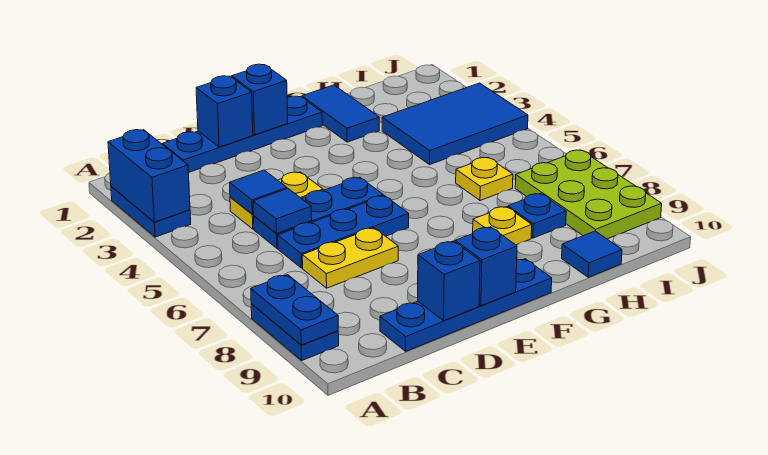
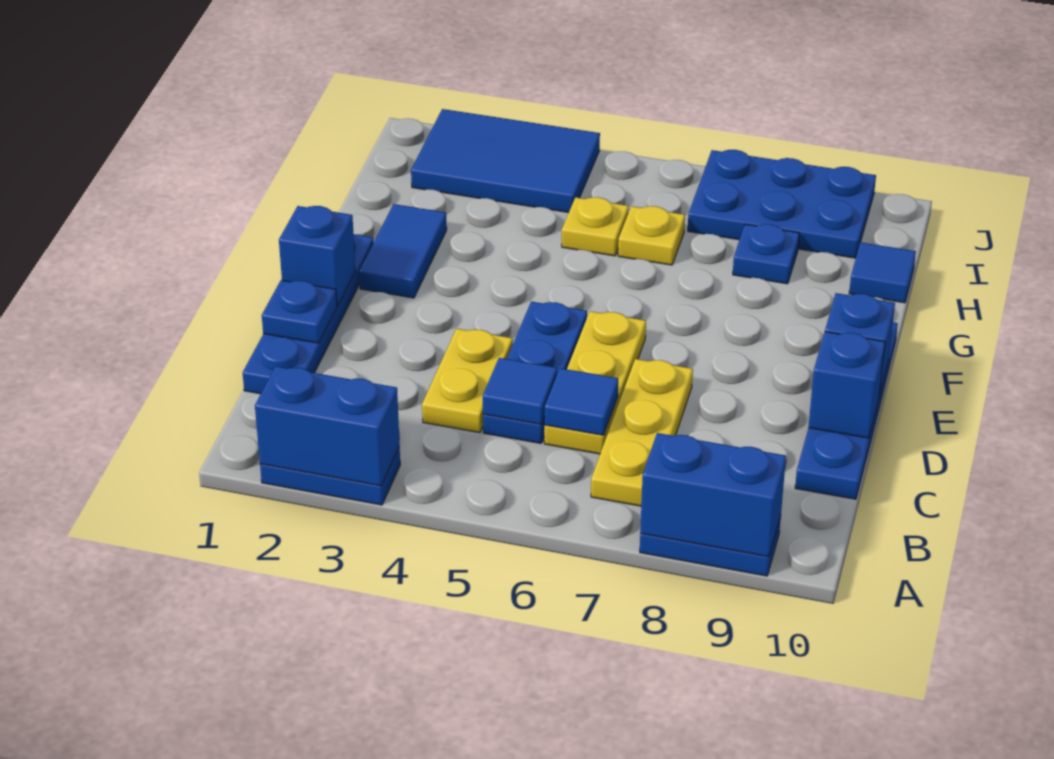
blue 1x2 plate [251,275,338,345] -> blue 1x2 brick [640,433,786,557]
blue 1x1 tile [229,170,287,214] -> blue 1x1 tile moved to [544,368,618,435]
blue 1x3 plate [278,196,409,268] -> yellow 1x3 plate [544,311,646,454]
yellow 1x2 plate [302,228,398,288] -> yellow 1x3 plate [591,359,693,506]
blue 1x1 brick [196,76,253,147] -> blue 1x1 plate [262,280,337,343]
blue 1x2 tile [302,85,379,142] -> blue 1x2 tile turned to [359,204,447,298]
yellow 1x1 plate [473,207,532,245] -> yellow 1x1 plate moved to [562,197,629,256]
blue 2x3 tile [382,83,528,165] -> blue 2x3 tile turned to [411,109,600,213]
lime 2x3 plate [515,150,662,239] -> blue 2x3 plate [688,150,876,258]

